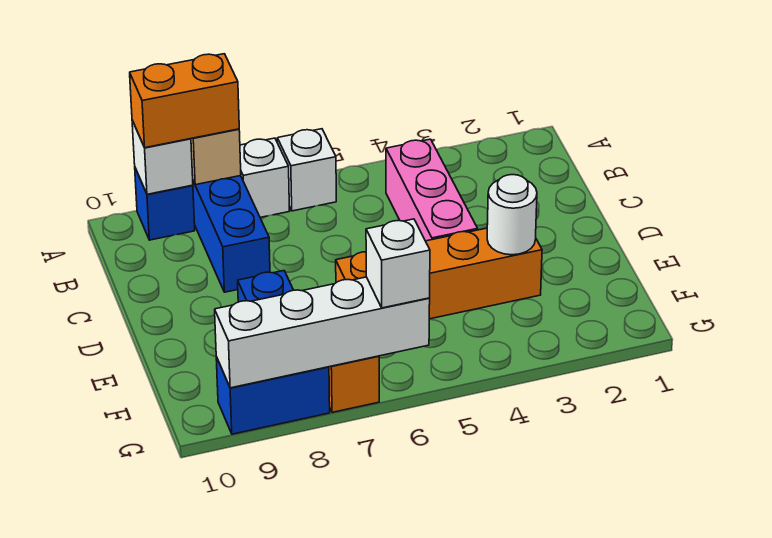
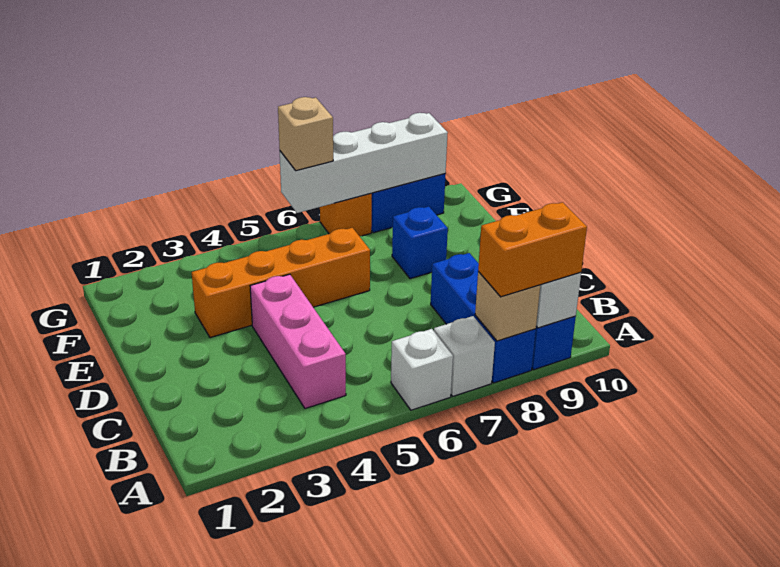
white 1x1 round brick [487,175,537,255] -> none
white 1x1 brick [366,219,430,308] -> tan 1x1 brick [278,97,333,171]

